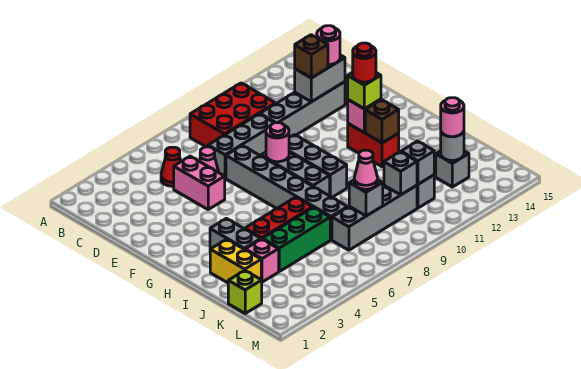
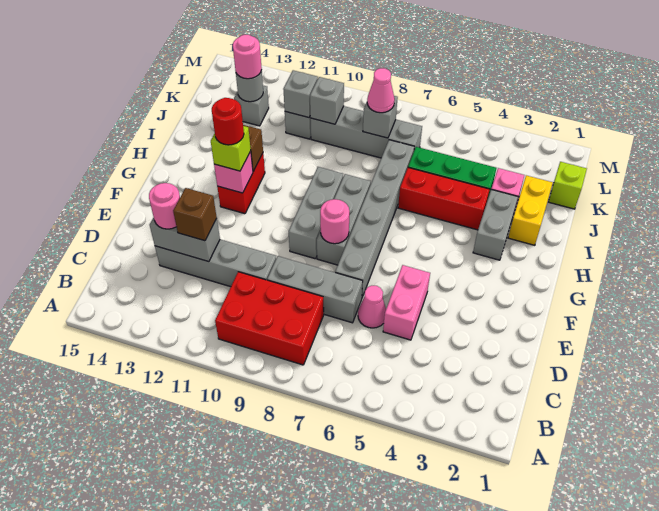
red 1x1 cone [161,147,181,186] -> none

